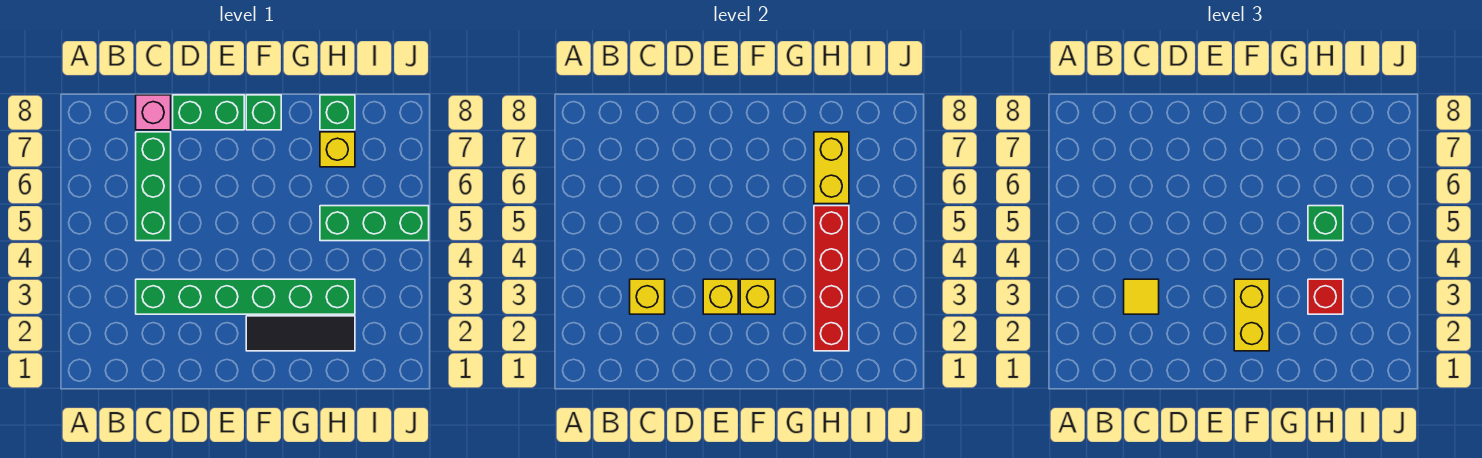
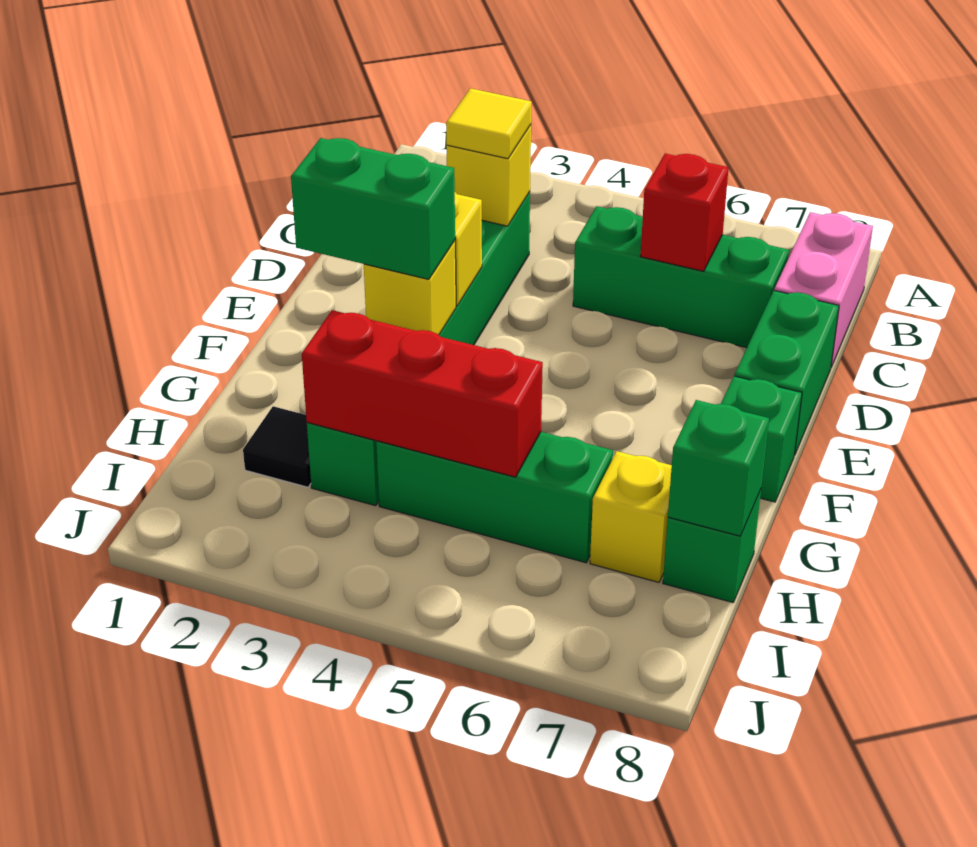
pink 1x1 brick [136,95,171,130] -> pink 1x2 brick [774,212,873,367]
black 1x3 tile [246,316,355,351] -> black 1x1 tile [243,406,311,487]
yellow 1x2 brick [1234,279,1269,351] -> green 1x2 brick [291,138,455,279]
red 1x4 brick [814,206,849,351] -> red 1x3 brick [302,310,543,477]
red 1x1 brick [1308,279,1343,314] -> red 1x1 brick moved to [640,153,729,271]
green 1x3 brick [320,206,429,241] -> green 1x3 brick turned to [376,432,613,563]
green 1x1 brick [1308,206,1343,241] -> green 1x1 brick moved to [668,400,769,536]
yellow 1x2 brick [814,132,849,204] -> none

